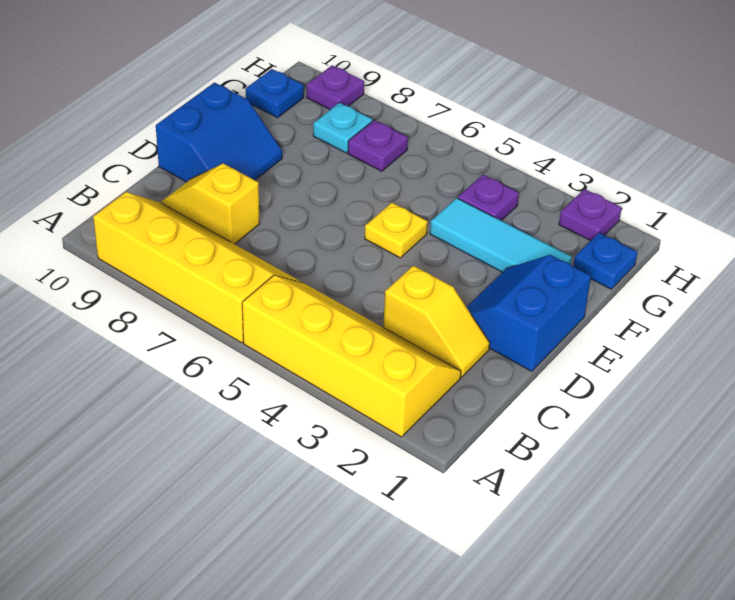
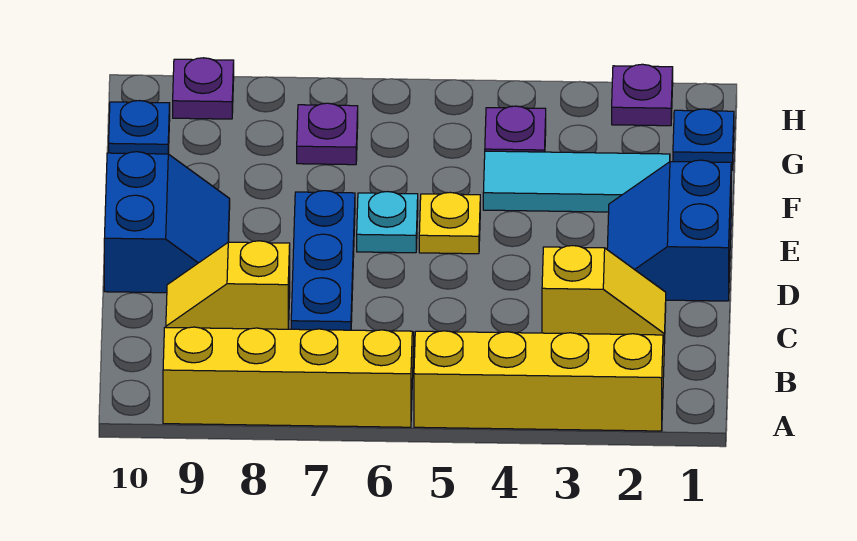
none -> blue 1x3 plate [291,191,355,330]
cyan 1x1 plate [313,103,372,153] -> cyan 1x1 plate moved to [357,192,418,253]

